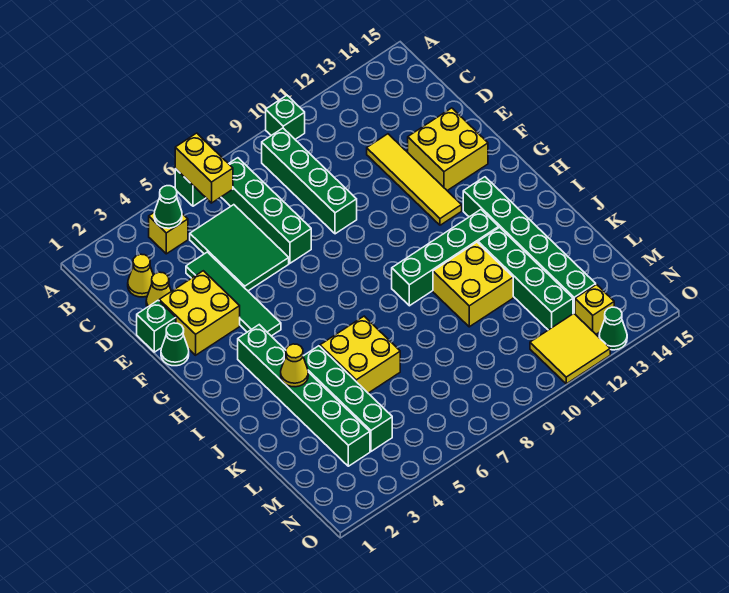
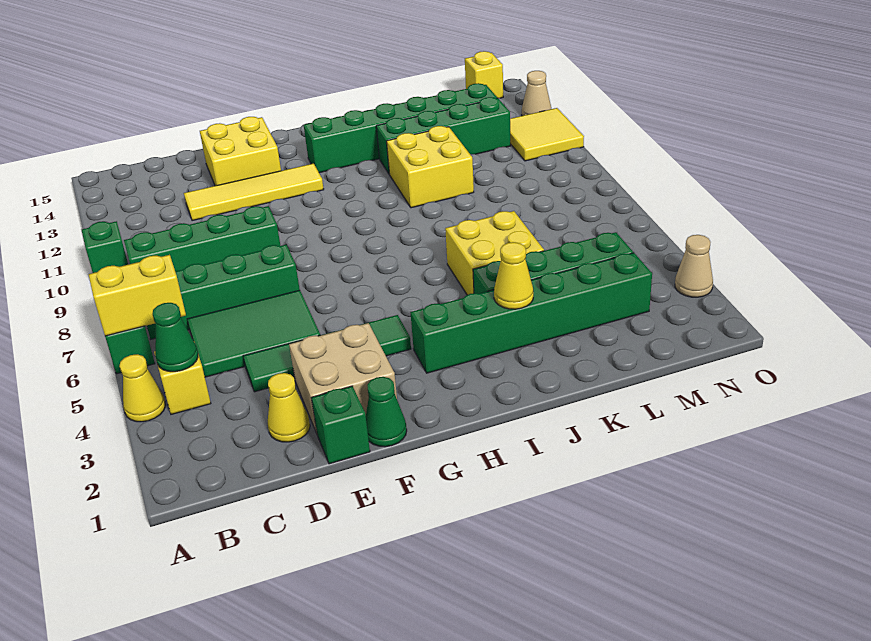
yellow 1x1 cone [128,254,153,297] -> yellow 1x1 cone moved to [120,354,165,422]
yellow 2x2 brick [159,271,240,355] -> tan 2x2 brick [289,323,397,433]
green 1x4 brick [392,210,499,306] -> none
yellow 1x1 brick [575,285,614,334] -> yellow 1x1 brick moved to [465,51,503,98]
none -> tan 1x1 cone [675,235,713,297]
green 1x1 cone [599,307,627,350] -> tan 1x1 cone [522,71,551,116]

